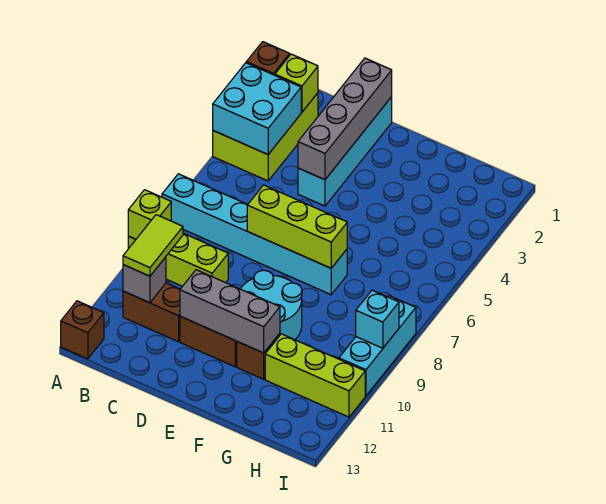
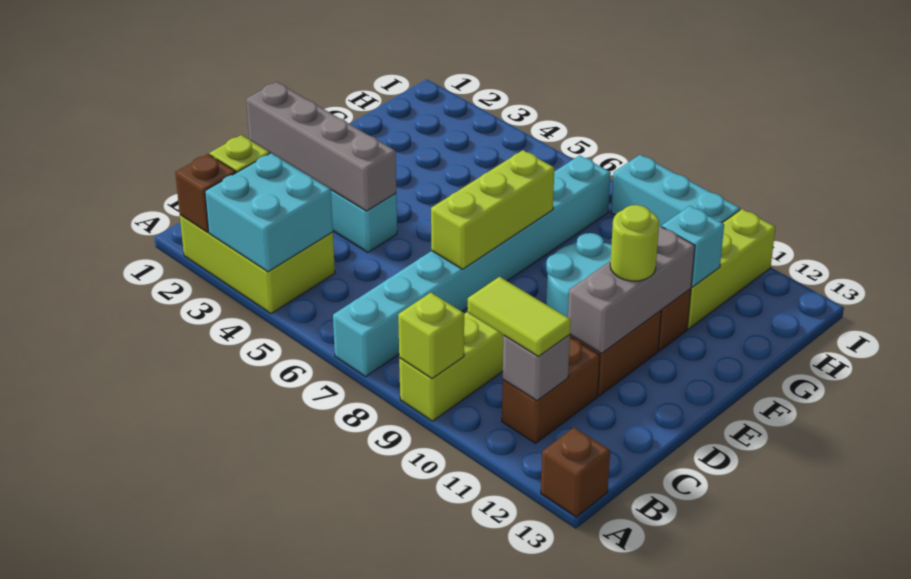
cyan 1x6 brick [162,174,347,295] -> cyan 1x8 brick [333,155,611,377]
none -> lime 1x1 round brick [610,205,659,281]
cyan 1x1 brick [356,290,399,348] -> cyan 1x1 brick moved to [662,206,724,287]

